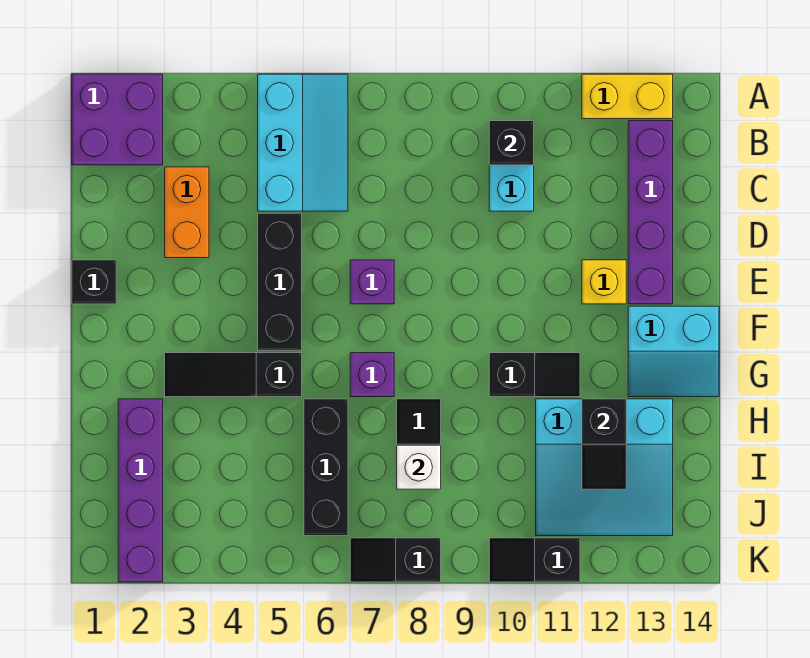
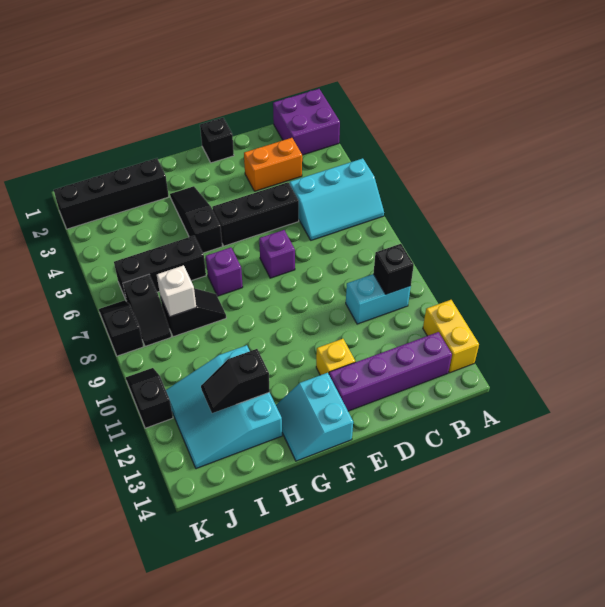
black 1x2 slope [489,353,580,397] -> black 1x2 slope moved to [123,275,171,346]
purple 1x4 brick [118,399,163,582] -> black 1x4 brick [54,158,169,229]

